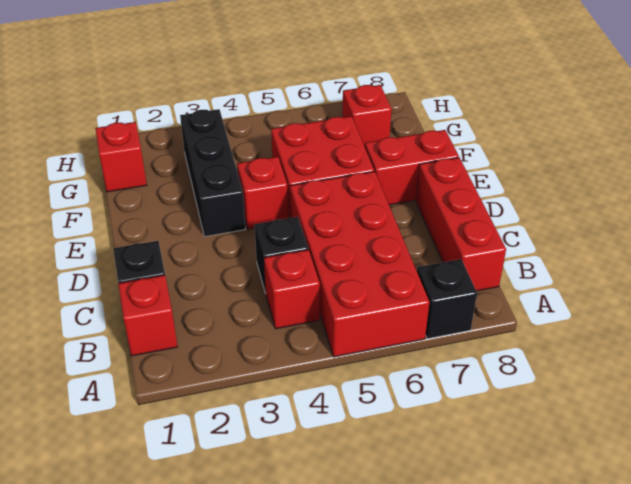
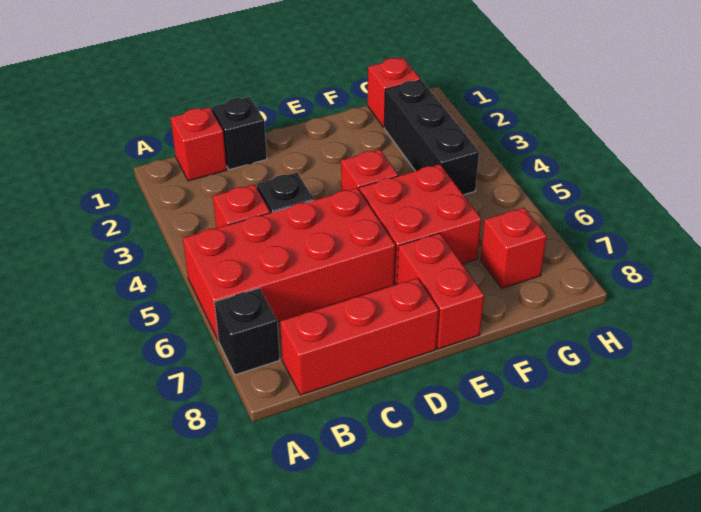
black 1x3 brick [180,109,245,237] -> black 1x3 brick turned to [384,80,479,195]

